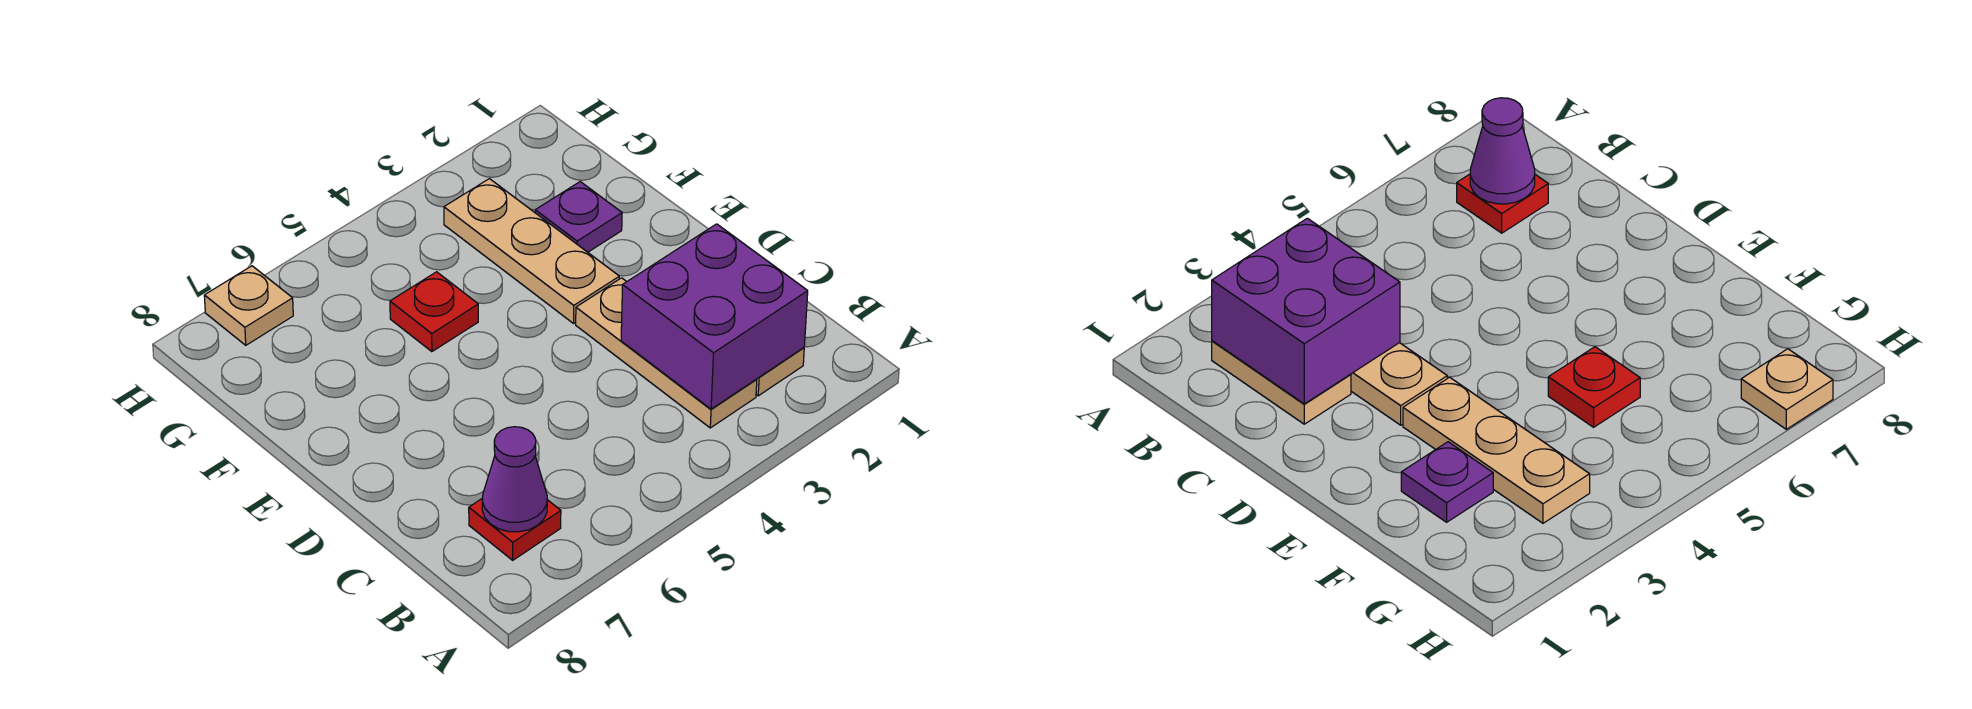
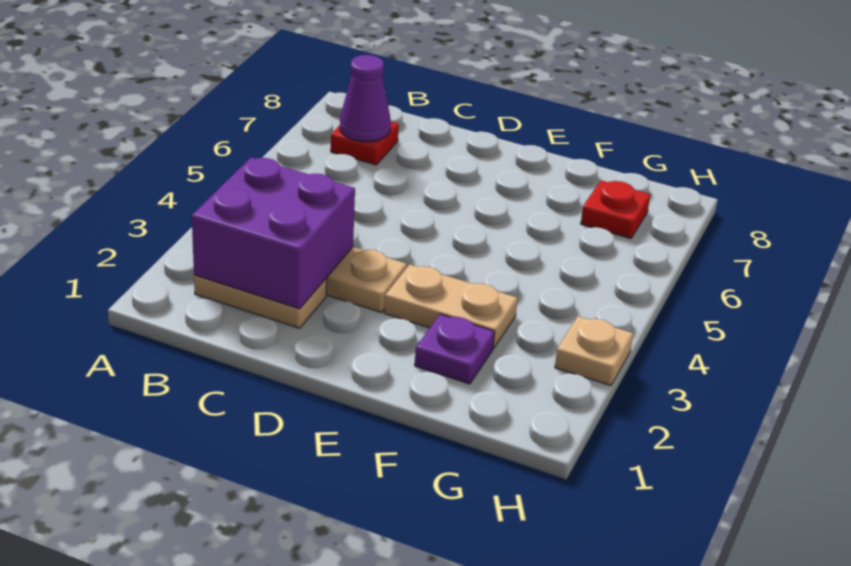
tan 1x3 plate [444,179,619,323] -> tan 1x2 plate [384,264,518,348]
red 1x1 plate [390,272,478,352] -> red 1x1 plate moved to [581,180,650,239]
tan 1x1 plate [204,266,293,345] -> tan 1x1 plate moved to [555,316,633,386]

